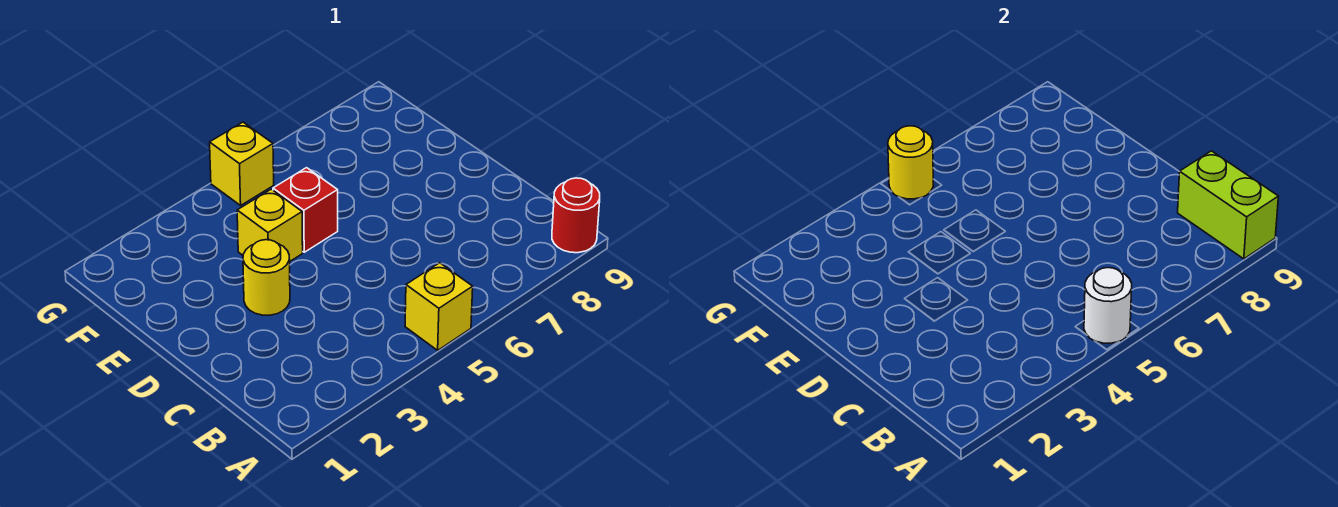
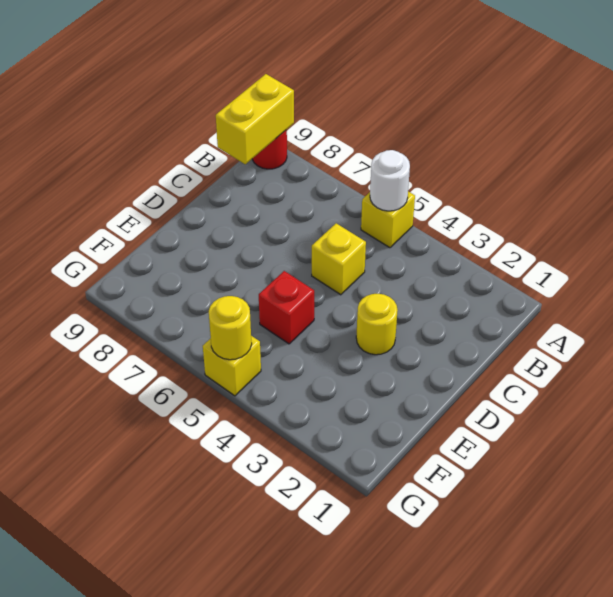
lime 1x2 brick [1178,151,1278,259] -> yellow 1x2 brick [216,74,294,164]
yellow 1x1 brick [237,189,303,261] -> yellow 1x1 brick moved to [312,223,366,295]

